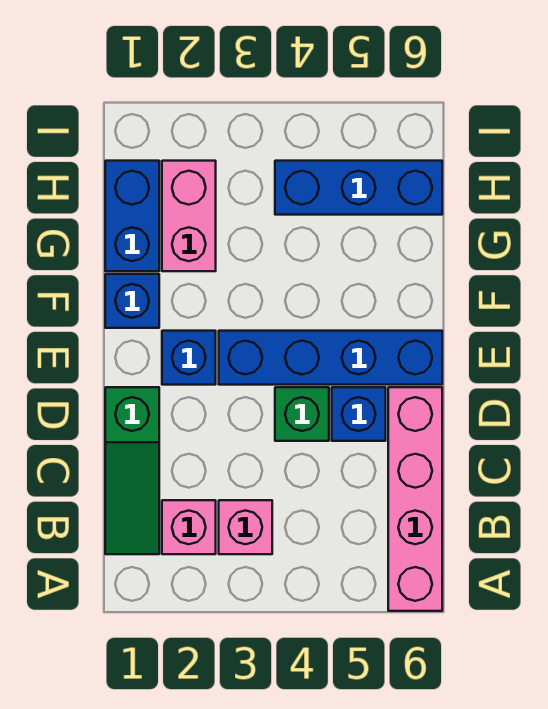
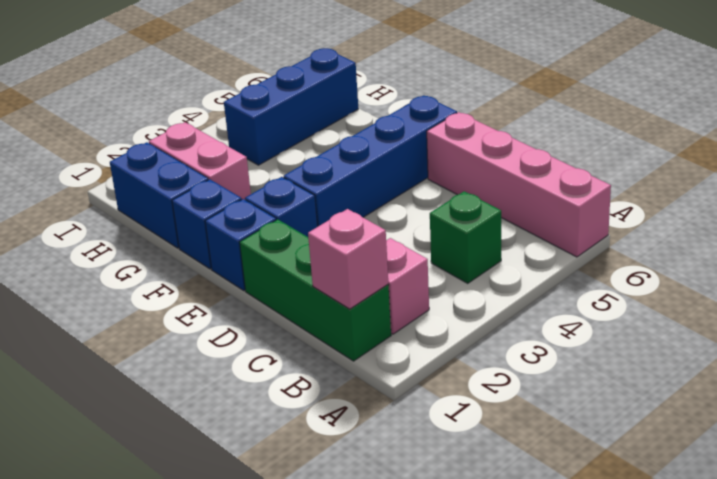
green 1x3 slope [105,387,159,554] -> green 1x3 brick [240,219,391,361]
pink 1x1 brick [219,500,272,554] -> pink 1x1 brick moved to [308,209,388,309]
green 1x1 brick [275,387,329,441] -> green 1x1 brick moved to [430,191,501,283]
blue 1x1 brick [332,387,386,441] -> blue 1x1 brick moved to [205,199,276,291]

